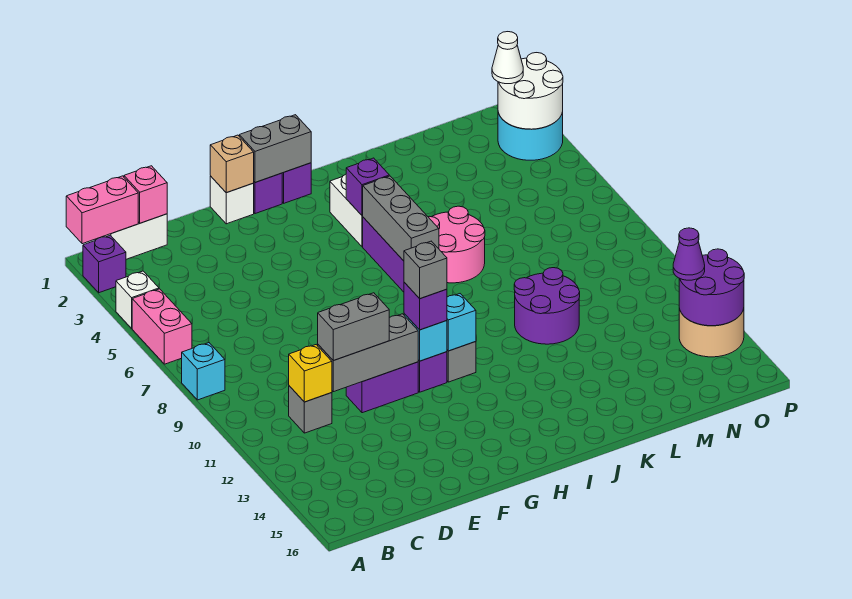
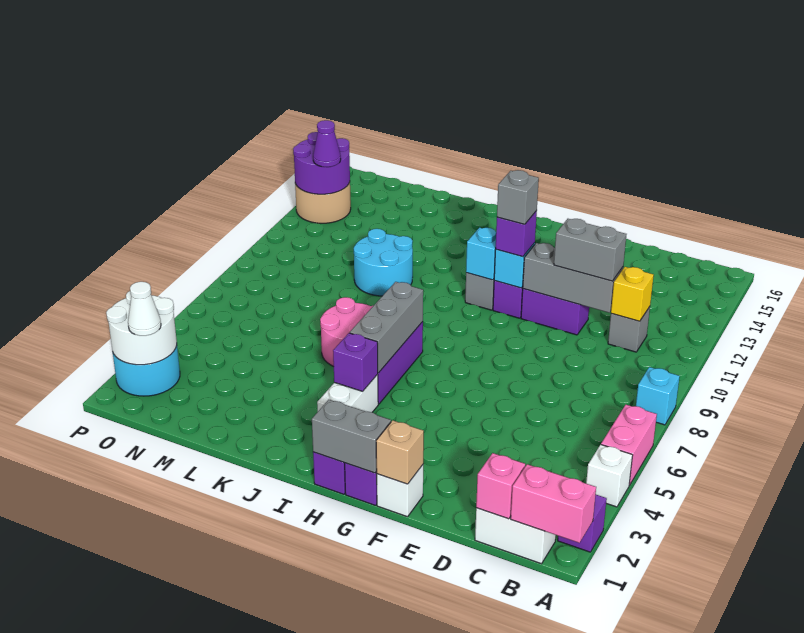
purple 2x2 round brick [514,268,580,344] -> cyan 2x2 round brick [354,229,413,296]

